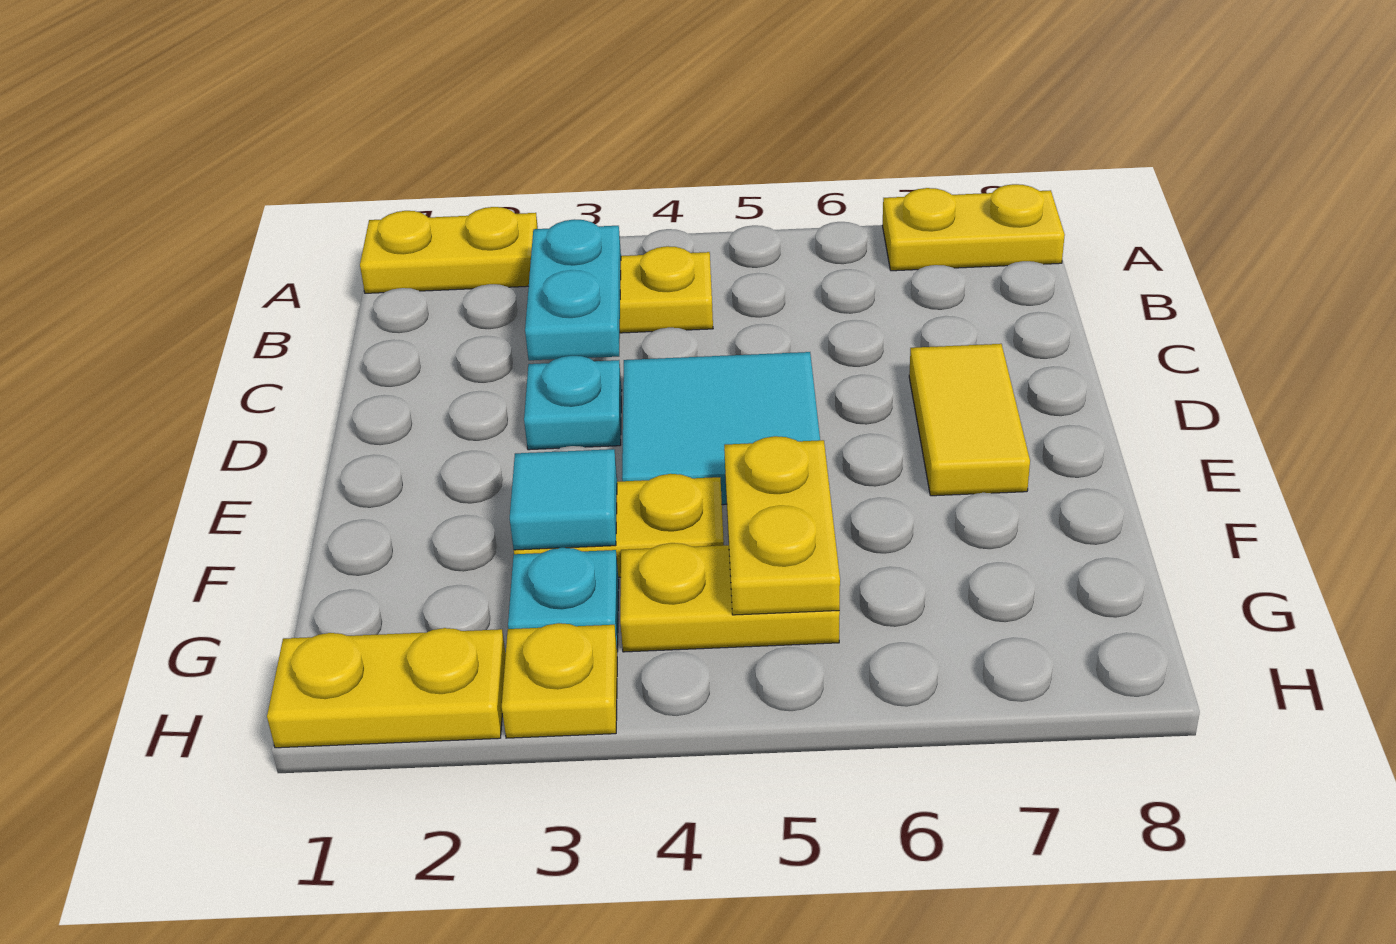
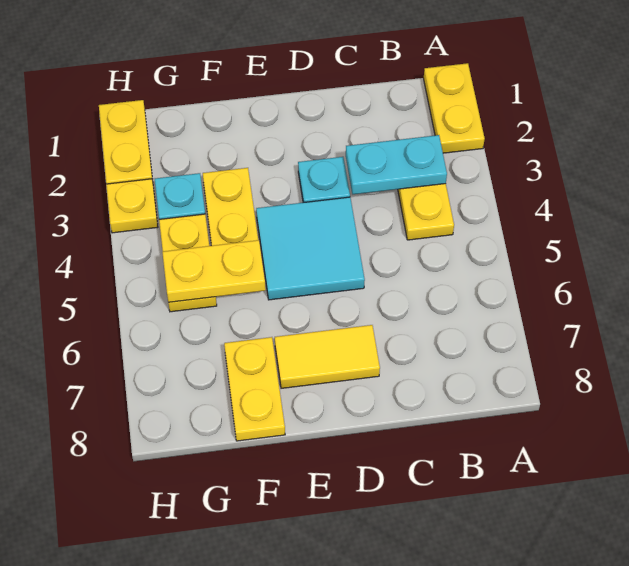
yellow 1x2 plate [883,184,1065,271] -> yellow 1x2 plate moved to [224,337,285,441]
cyan 1x1 tile [510,449,617,550] -> none

